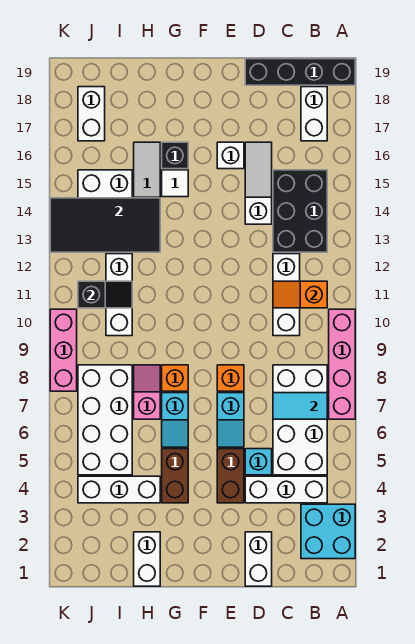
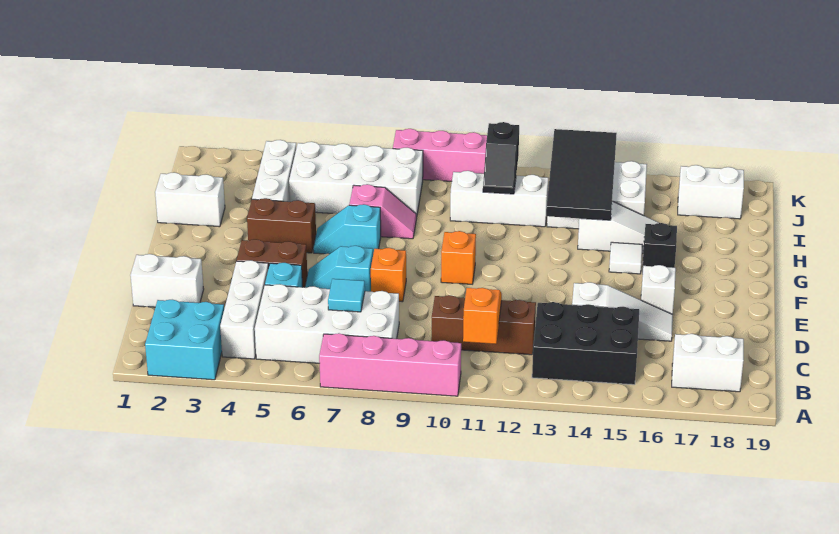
black 1x4 brick [245,59,355,85] -> none
cyan 1x2 tile [273,393,327,419] -> cyan 1x1 tile [328,279,365,312]
white 1x3 brick [273,254,300,336] -> brown 1x3 brick [431,295,536,355]
orange 1x1 brick [162,365,188,391] -> orange 1x1 brick moved to [441,231,476,284]

